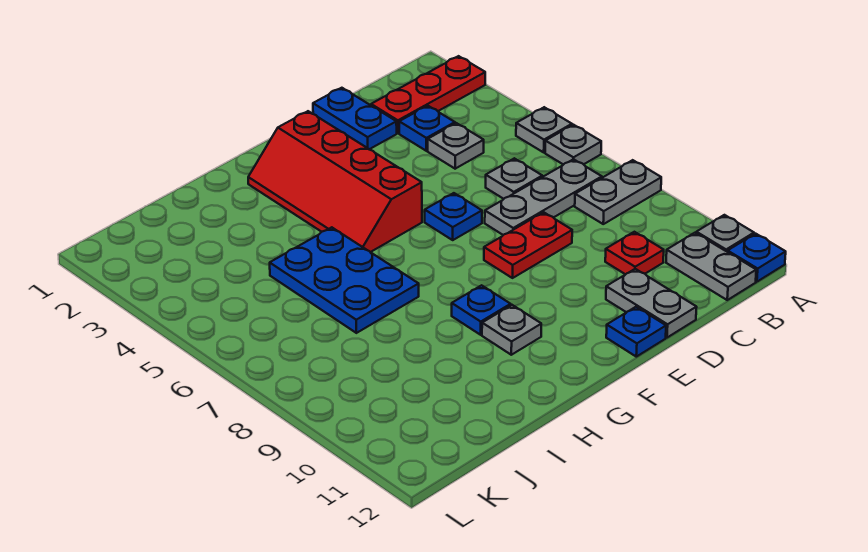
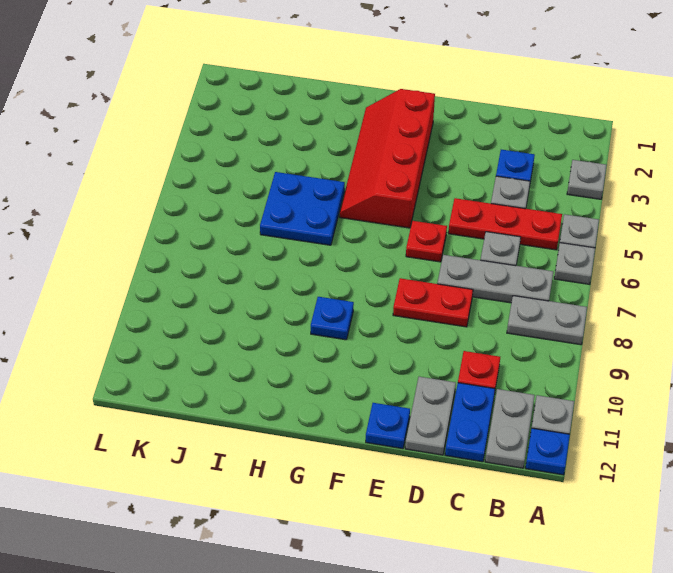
red 1x3 plate [371,56,485,133] -> red 1x3 plate moved to [448,198,562,250]
blue 1x2 plate [313,88,397,149] -> blue 1x2 plate moved to [445,383,495,462]
blue 1x1 plate [425,193,482,240] -> red 1x1 plate [406,221,447,262]
grey 1x1 plate [482,305,541,355] -> grey 1x1 plate moved to [567,160,607,199]
blue 2x3 plate [270,227,419,333] -> blue 2x2 plate [260,172,345,245]

